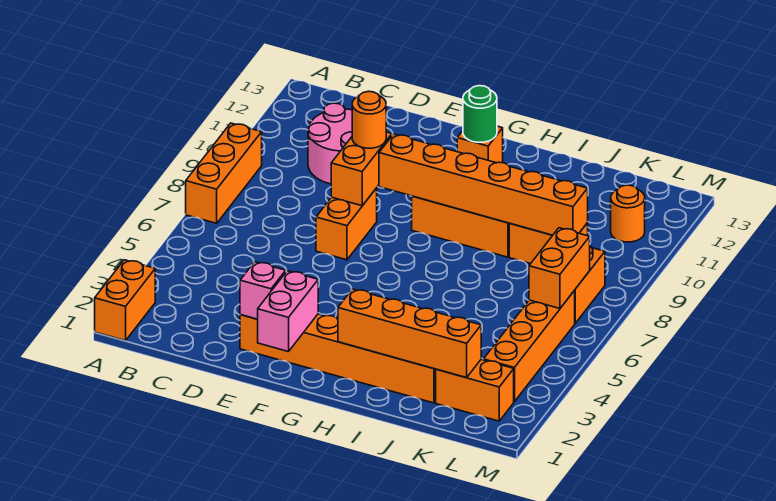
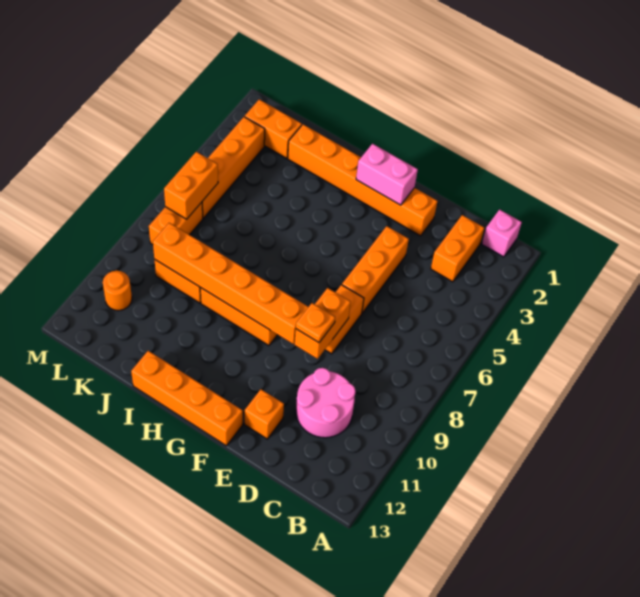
orange 1x2 brick [95,260,155,341] -> orange 1x2 brick moved to [431,215,484,282]
orange 1x3 brick [186,123,262,223] -> orange 1x3 brick moved to [342,226,409,313]
pink 1x1 brick [240,262,286,319] -> pink 1x1 brick moved to [482,210,522,257]
orange 1x1 round brick [352,91,386,148] -> orange 1x1 plate [296,303,335,343]
pink 1x2 brick [257,271,318,352] -> pink 1x2 brick turned to [356,144,418,205]
orange 1x1 brick [457,126,503,163] -> orange 1x1 brick moved to [245,389,284,439]
green 1x1 round brick [463,86,497,142] -> none
orange 1x4 brick [338,289,481,378] -> orange 1x4 brick moved to [131,351,243,446]

